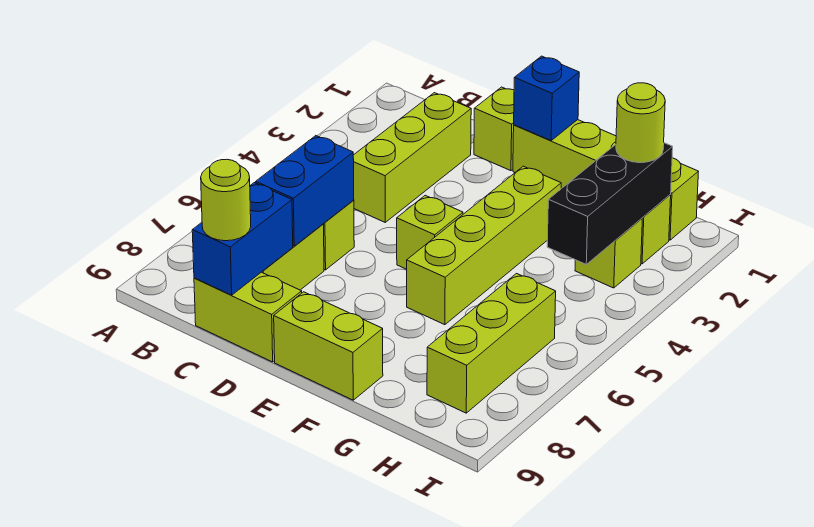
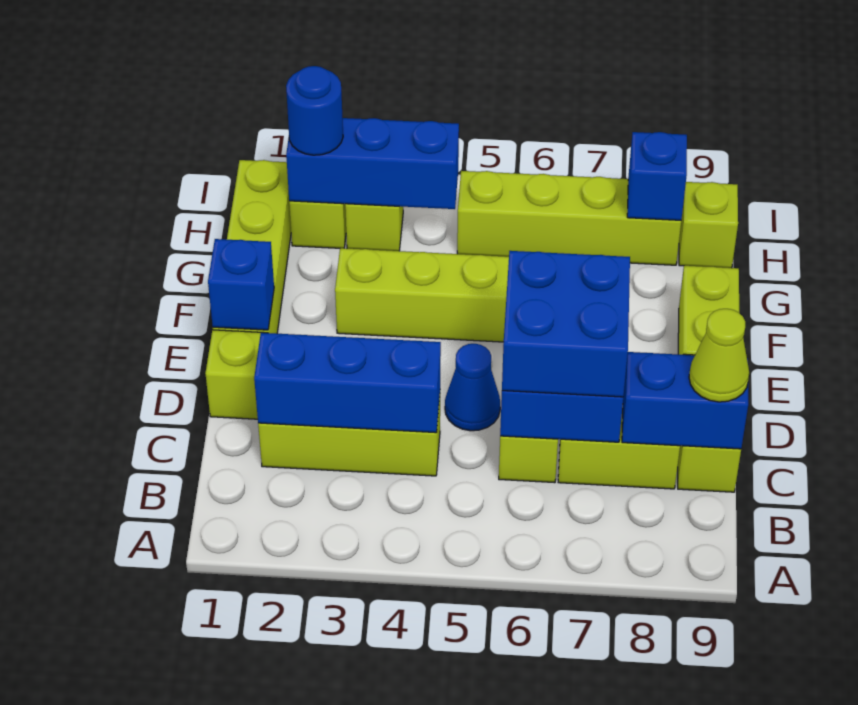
none -> blue 1x3 brick [254,333,441,433]
none -> blue 2x2 brick [502,251,630,397]
lime 1x1 round brick [201,159,251,241] -> lime 1x1 cone [689,309,749,402]
none -> blue 1x1 cone [445,344,500,431]
lime 1x1 brick [397,195,463,269] -> lime 1x1 brick moved to [679,182,738,268]
black 1x3 brick [547,143,673,264] -> blue 1x3 brick [286,118,459,209]
lime 1x1 round brick [616,83,665,163] -> blue 1x1 round brick [286,66,343,155]
lime 1x3 brick [427,274,556,413] -> lime 1x4 brick [457,171,681,265]
none -> blue 1x1 brick [627,132,687,220]

